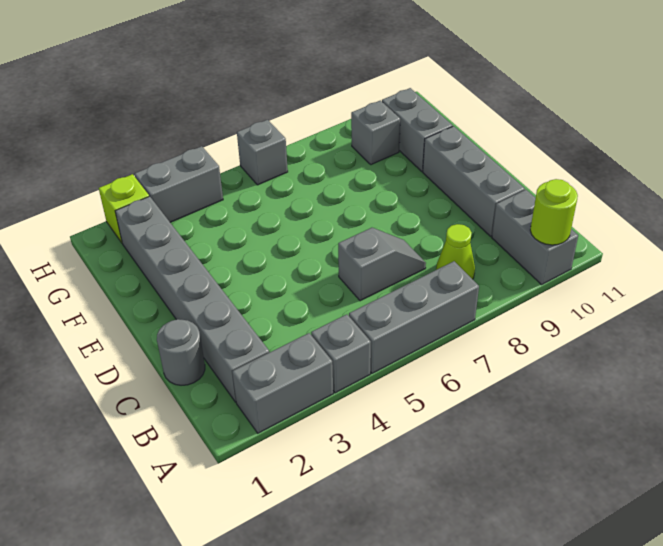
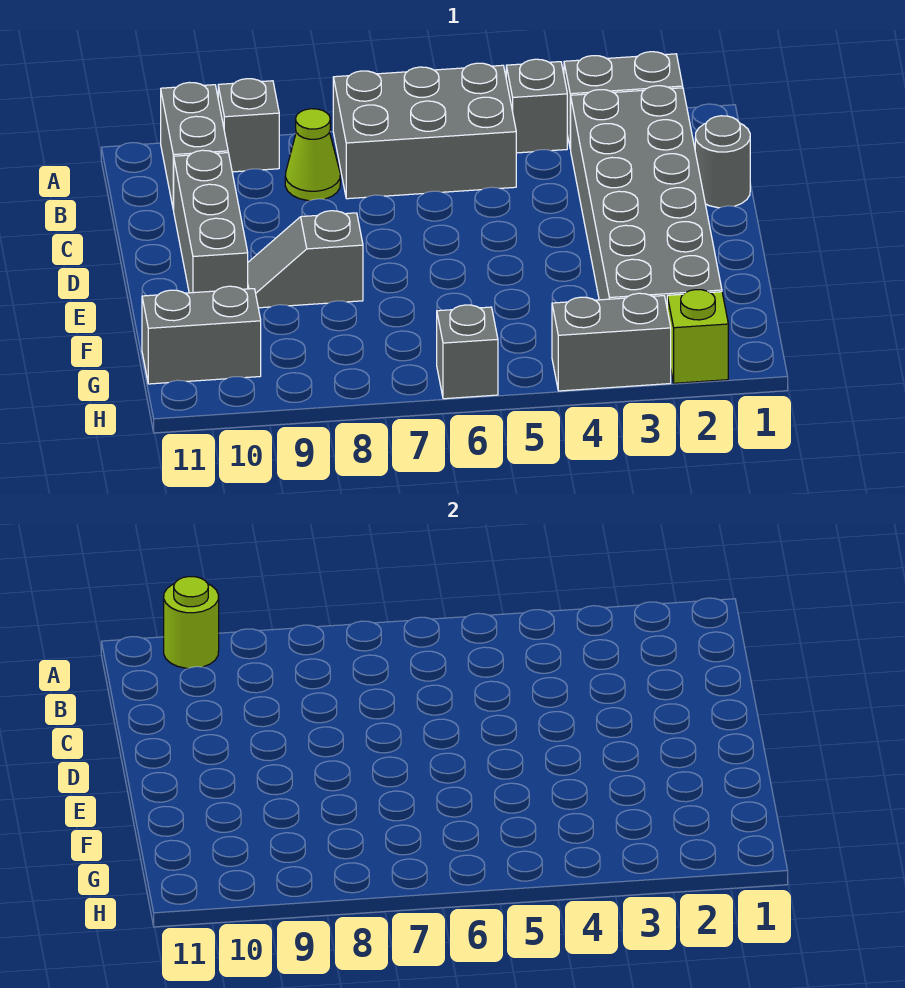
grey 1x3 brick [349,261,479,373] -> grey 2x3 brick [333,63,516,199]
grey 1x6 brick [115,196,269,402] -> grey 2x6 brick [571,86,722,305]
grey 1x2 slope [338,228,426,301] -> grey 1x2 slope moved to [248,211,363,308]
grey 1x2 brick [382,88,453,171] -> grey 1x2 brick turned to [142,286,261,384]
grey 1x1 brick [351,100,400,165] -> grey 1x1 brick moved to [218,79,279,172]

